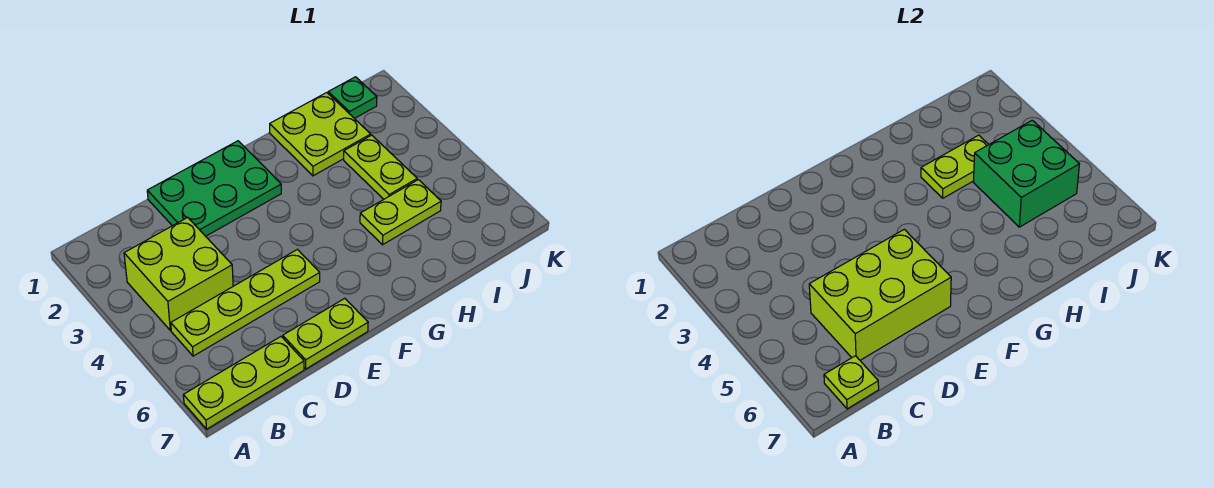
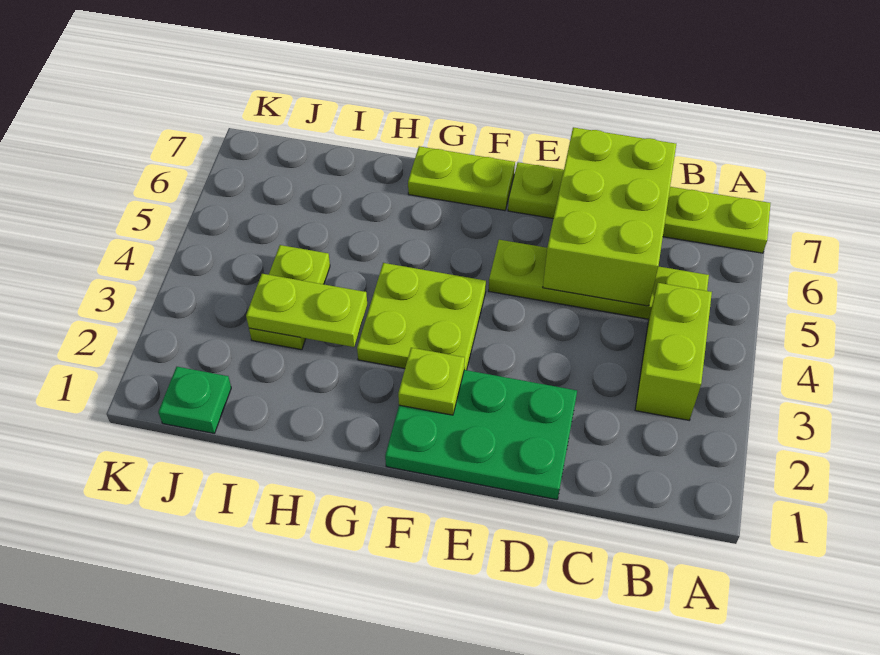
lime 2x2 brick [124,217,233,330] -> lime 1x2 brick [635,283,712,420]
lime 1x1 plate [824,356,879,409] -> lime 1x1 plate moved to [398,348,465,415]
lime 2x3 brick [809,229,951,360] -> lime 2x3 brick turned to [543,127,676,306]
lime 2x2 plate [270,93,371,176] -> lime 2x2 plate moved to [357,263,486,370]
lime 1x2 plate [360,180,441,245] -> lime 1x2 plate moved to [408,146,515,211]
green 2x2 brick [974,120,1079,227] -> none

